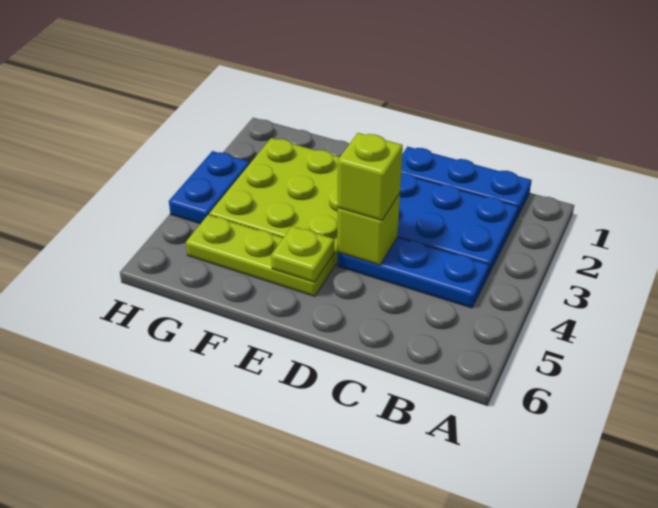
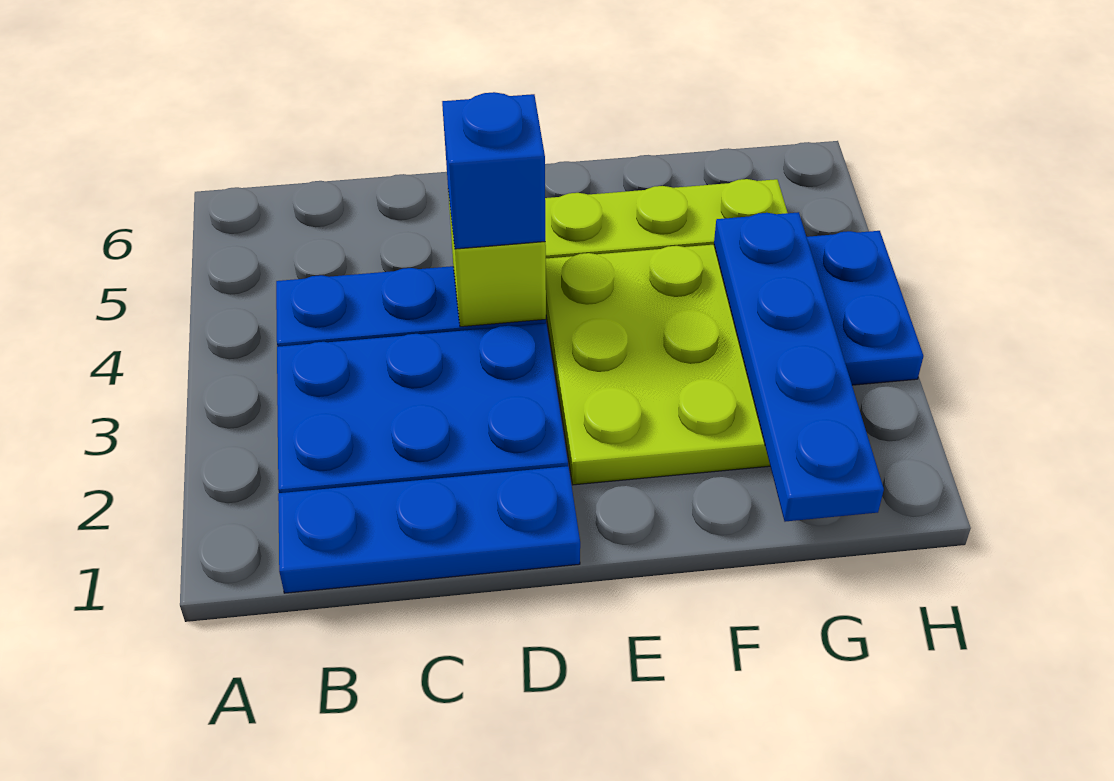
lime 1x1 brick [338,133,403,220] -> blue 1x1 brick [442,92,545,249]
lime 1x1 plate [271,226,334,282] -> none
none -> blue 1x4 plate [714,212,884,522]

